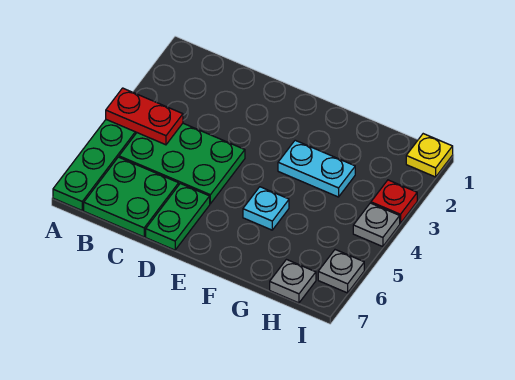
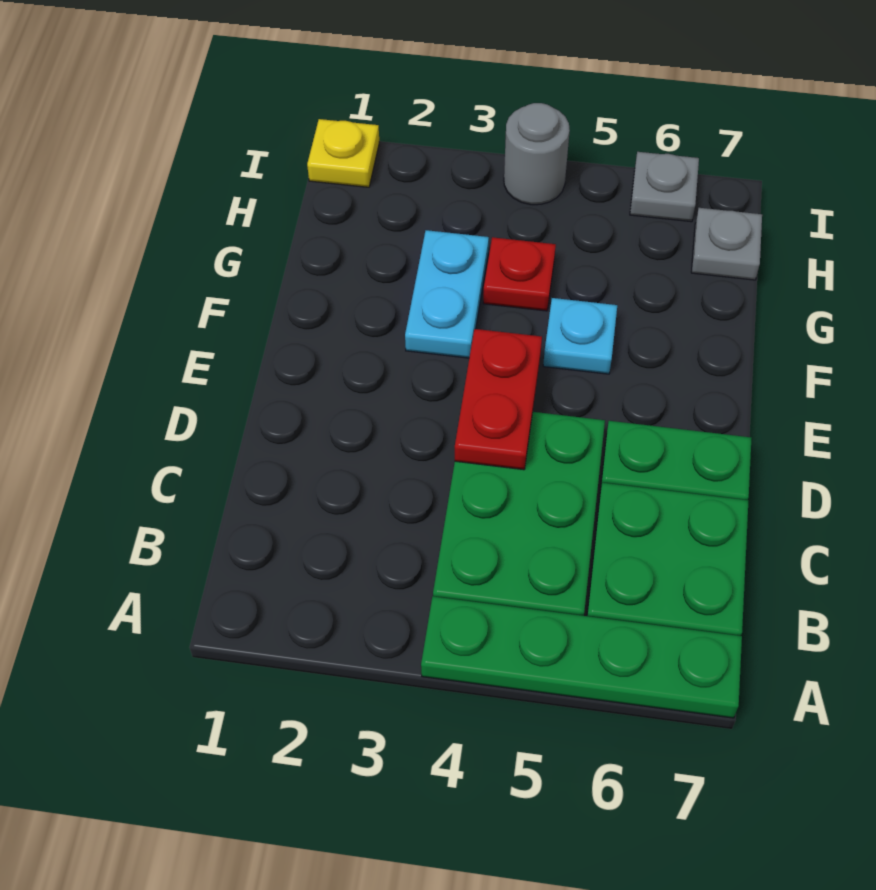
red 1x2 plate [106,88,183,145] -> red 1x2 plate moved to [455,329,542,470]
red 1x1 plate [371,180,417,223] -> red 1x1 plate moved to [483,237,556,311]
grey 1x1 plate [353,203,400,247] -> grey 1x1 round brick [504,103,570,205]

